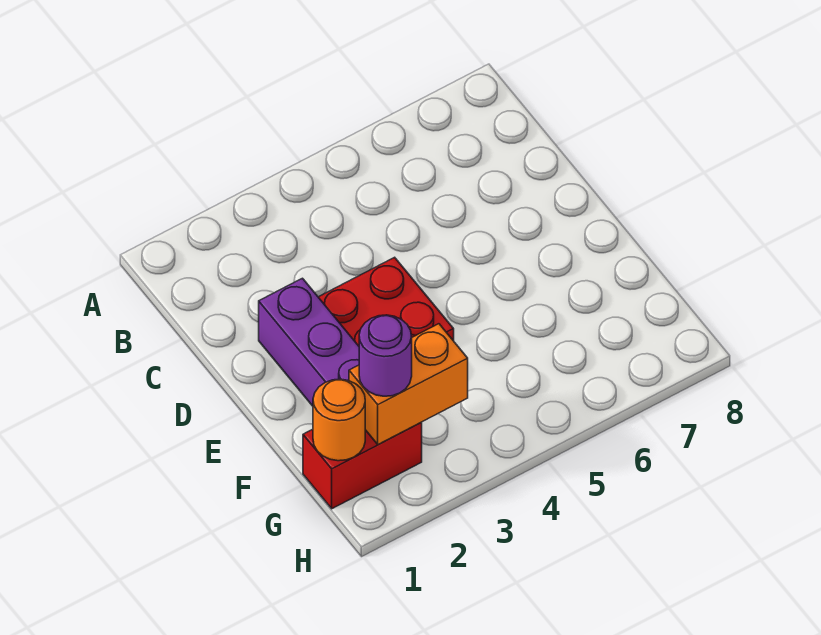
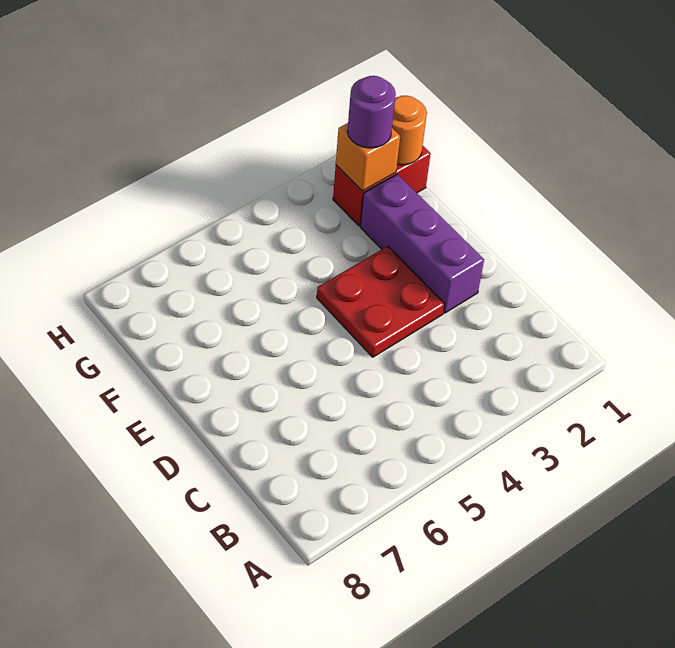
orange 1x2 brick [349,324,468,445] -> orange 1x1 brick [336,123,400,191]

